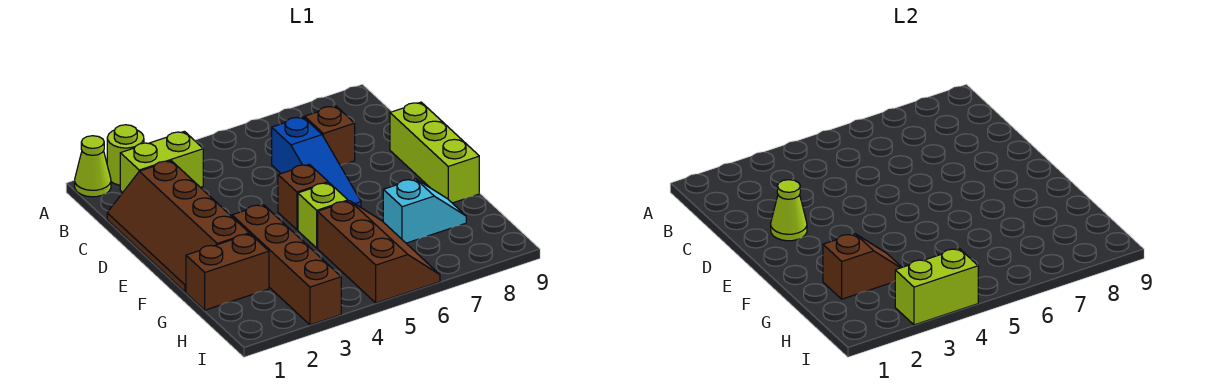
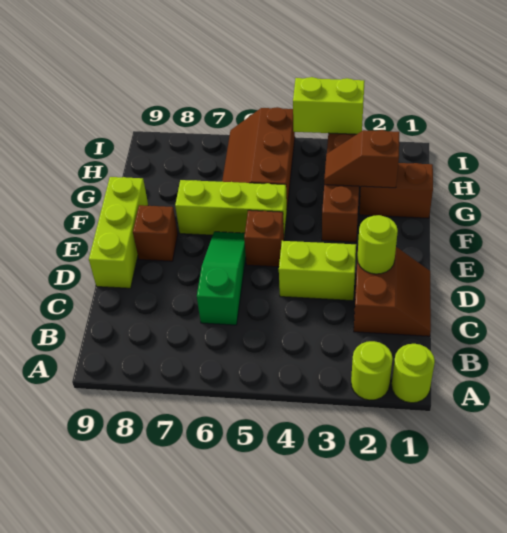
lime 1x1 cone [75,136,111,197] -> lime 1x1 round brick [392,344,435,403]
lime 1x2 brick [120,131,203,193] -> lime 1x2 brick moved to [279,241,356,301]
brown 2x4 slope [107,161,249,292] -> brown 2x2 slope [354,247,431,336]
blue 1x3 slope [272,117,361,207] -> green 1x3 slope [197,232,246,325]
brown 1x1 brick [305,106,355,166] -> brown 1x1 brick moved to [133,205,178,261]
lime 1x1 cone [771,180,807,241] -> lime 1x1 round brick [357,215,398,274]
lime 1x1 brick [298,183,348,248] -> lime 1x3 brick [175,180,287,236]
cyan 1x2 slope [383,179,466,243] -> none

